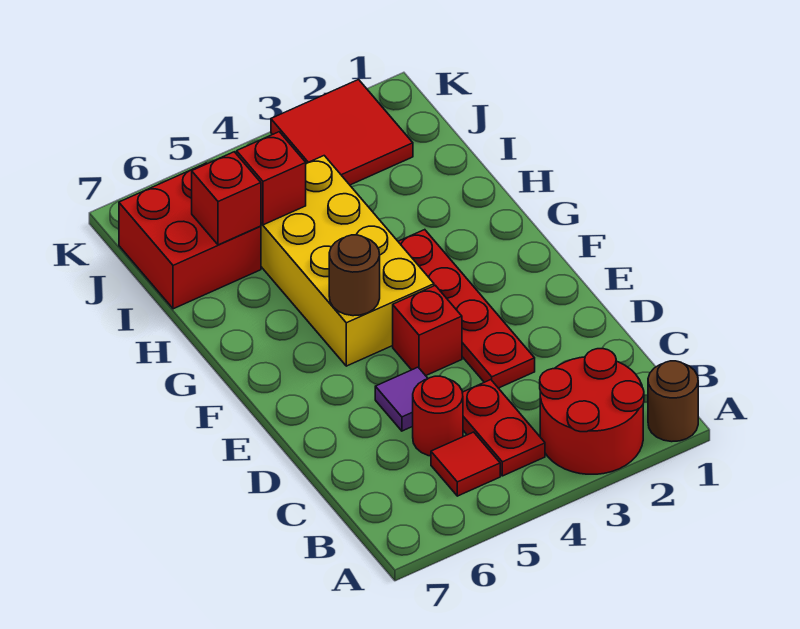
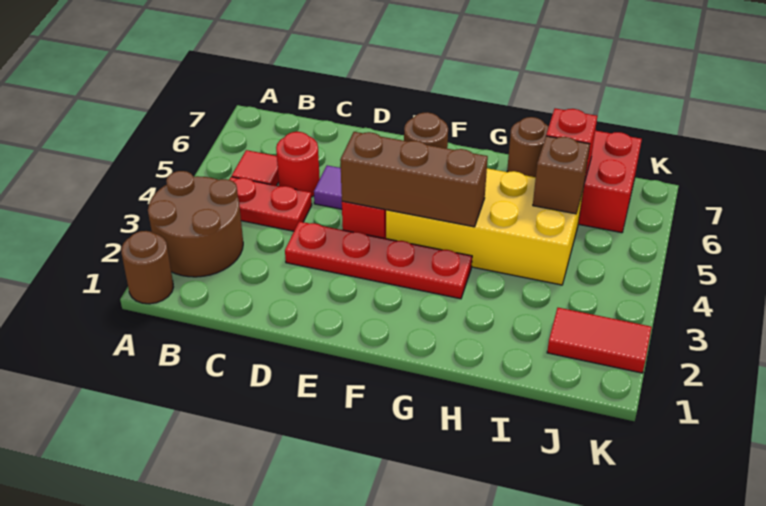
red 2x2 round brick [540,349,644,474] -> brown 2x2 round brick [148,171,243,277]
none -> brown 1x3 brick [340,132,488,227]
none -> brown 1x1 round brick [507,117,549,177]
red 1x1 brick [237,132,306,225] -> brown 1x1 brick [533,136,590,214]
red 2x2 tile [271,80,413,185] -> red 1x2 tile [547,308,652,373]

